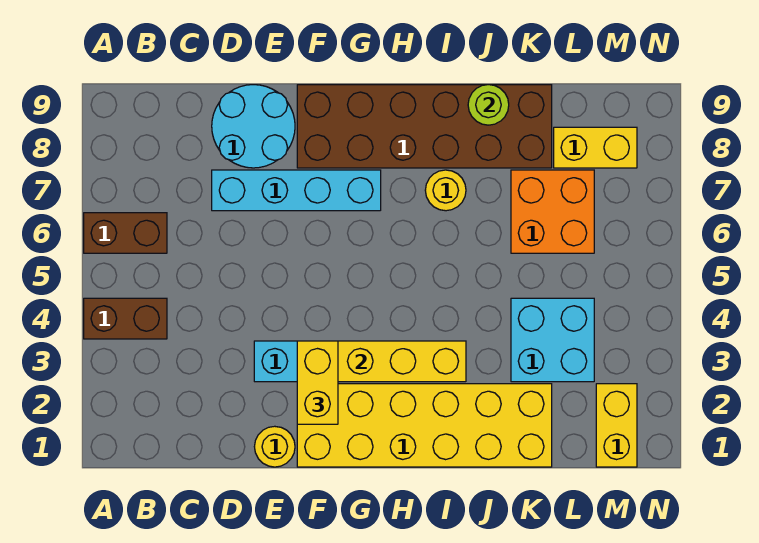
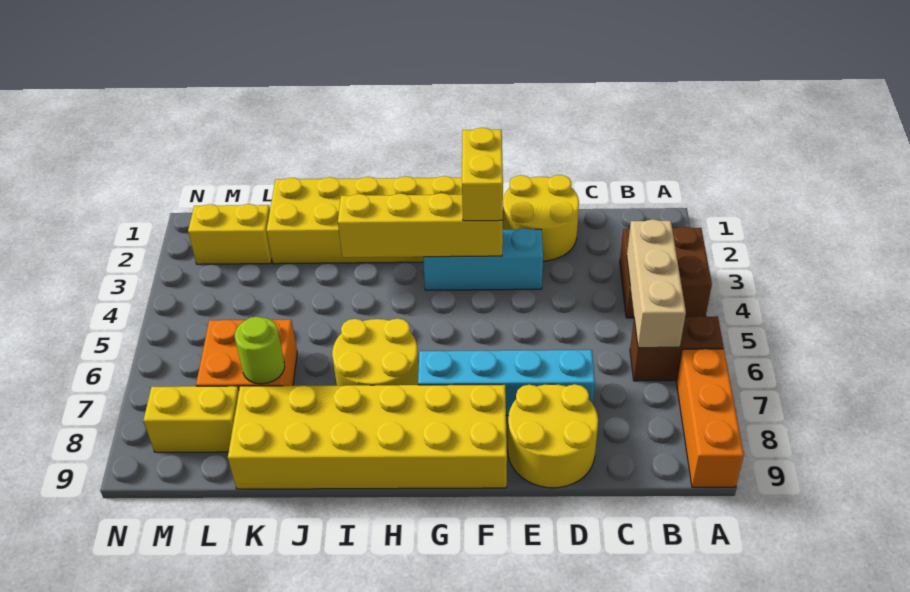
brown 1x2 brick [84,298,167,339] -> brown 2x2 brick [620,227,712,318]
none -> orange 1x3 brick [676,349,744,487]
none -> tan 1x3 brick [627,219,686,348]
cyan 2x2 round brick [212,85,295,168] -> yellow 2x2 round brick [508,384,598,488]
yellow 1x1 round brick [254,426,295,467] -> yellow 2x2 round brick [503,175,579,261]
brown 2x6 brick [297,85,552,168] -> yellow 2x6 brick [228,385,507,489]
yellow 1x1 round brick [425,170,466,211] -> yellow 2x2 round brick [332,318,419,386]
lime 1x1 round brick [468,85,509,125] -> lime 1x1 round brick moved to [235,317,285,384]
cyan 2x2 brick [511,298,594,382] -> none
yellow 1x2 brick [596,384,637,467] -> yellow 1x2 brick turned to [188,204,272,264]

